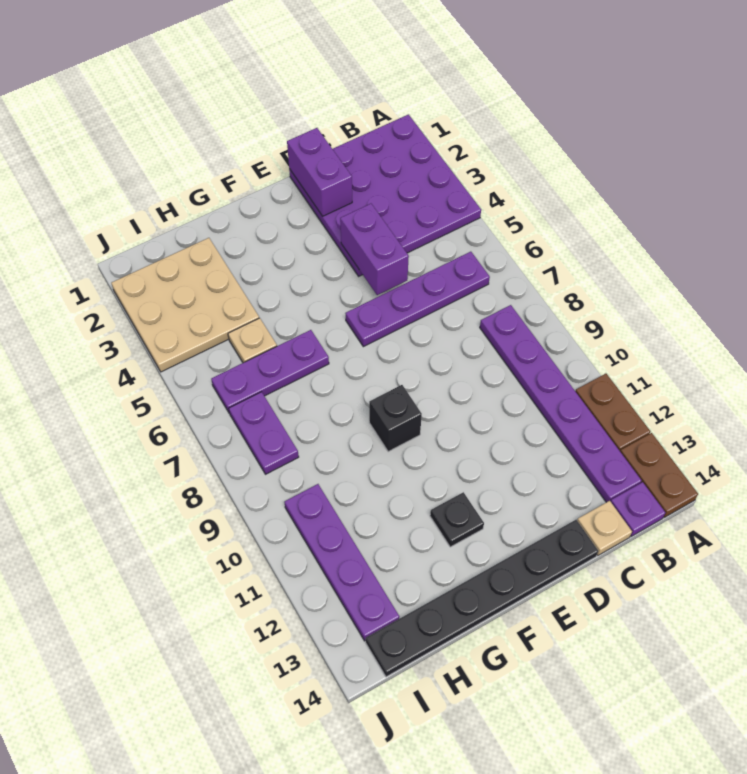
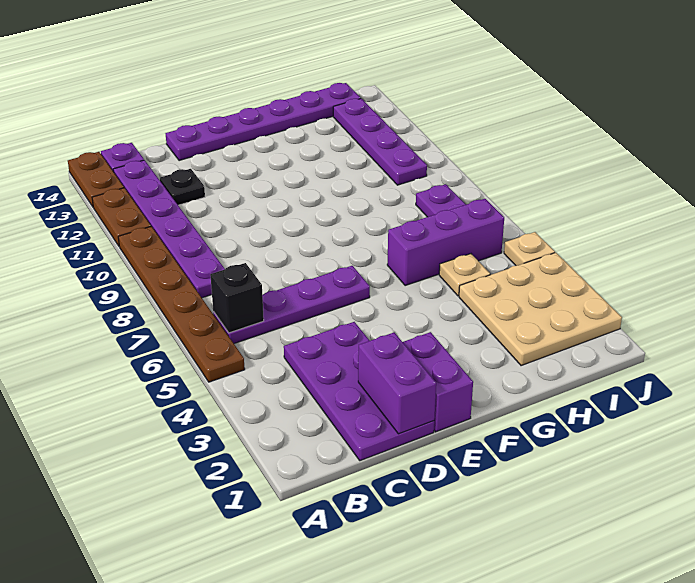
purple 4x4 plate [289,115,481,276] -> purple 2x4 plate [284,322,434,461]
none -> brown 1x6 plate [118,226,245,382]
tan 1x1 plate [577,501,632,555] -> tan 1x1 plate moved to [504,232,555,266]
purple 1x2 brick [340,204,409,295] -> purple 1x2 brick moved to [403,332,473,432]
black 1x6 plate [366,520,598,677] -> purple 1x6 plate [166,83,361,161]
black 1x1 brick [369,385,422,452] -> black 1x1 brick moved to [210,263,264,333]
black 1x1 plate [430,492,484,547] -> black 1x1 plate moved to [160,169,205,205]
purple 1x3 plate [211,330,329,413] -> purple 1x3 brick [387,199,504,286]

